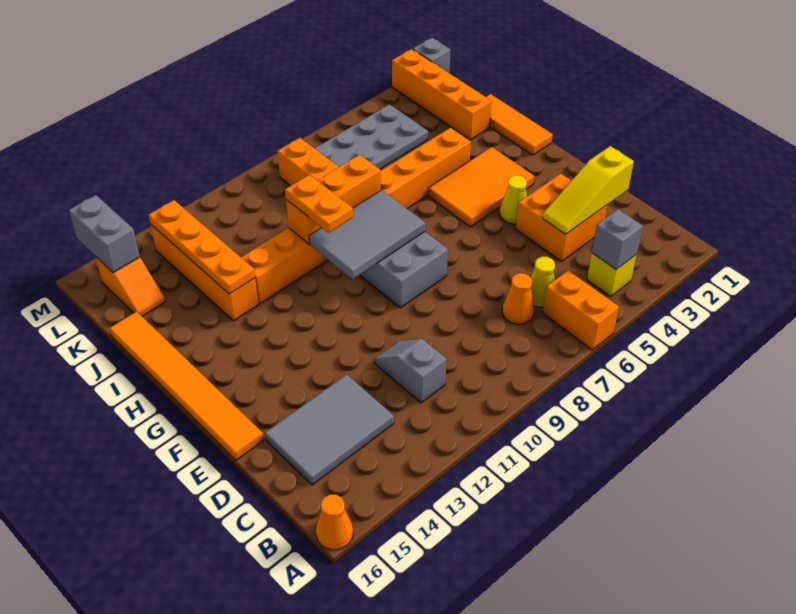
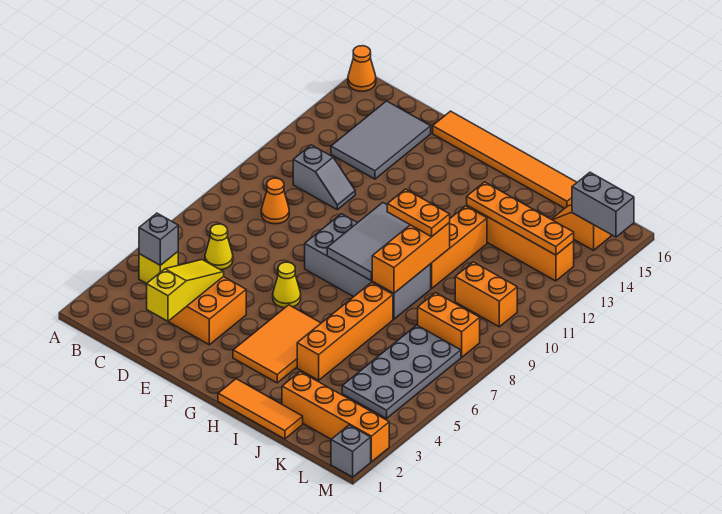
orange 1x2 brick [543,270,619,350] -> orange 1x2 brick moved to [455,262,517,327]
orange 1x1 cone [502,273,534,324] -> orange 1x1 cone moved to [261,178,289,224]
yellow 1x1 cone [500,175,527,224] -> yellow 1x1 cone moved to [273,262,301,308]

